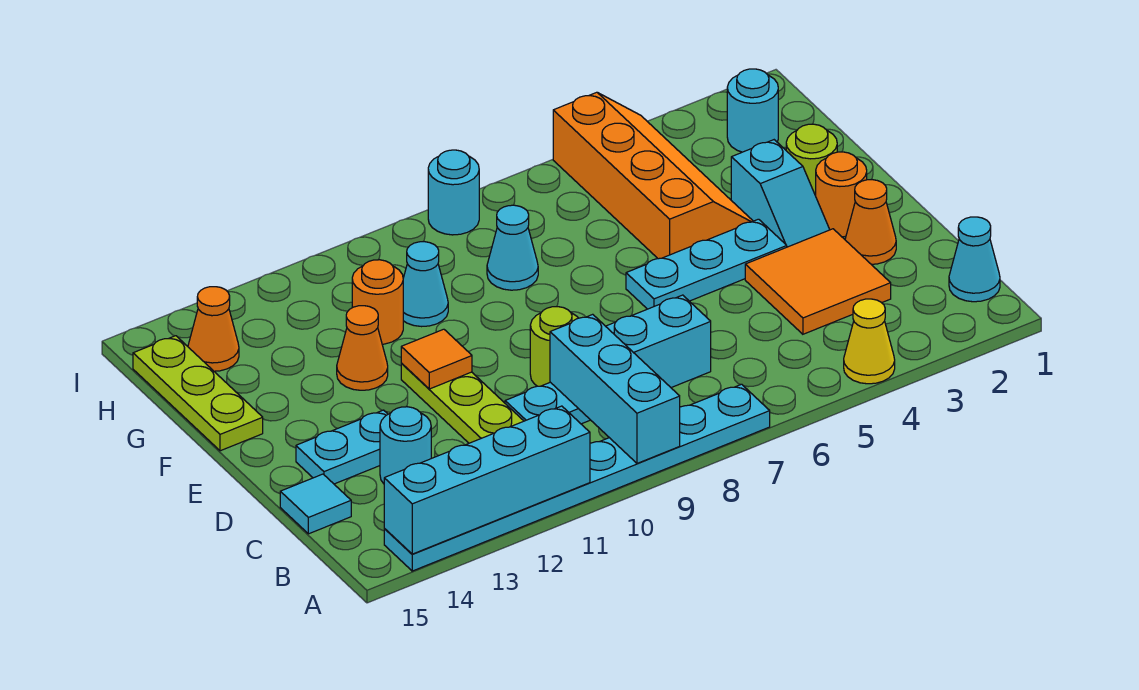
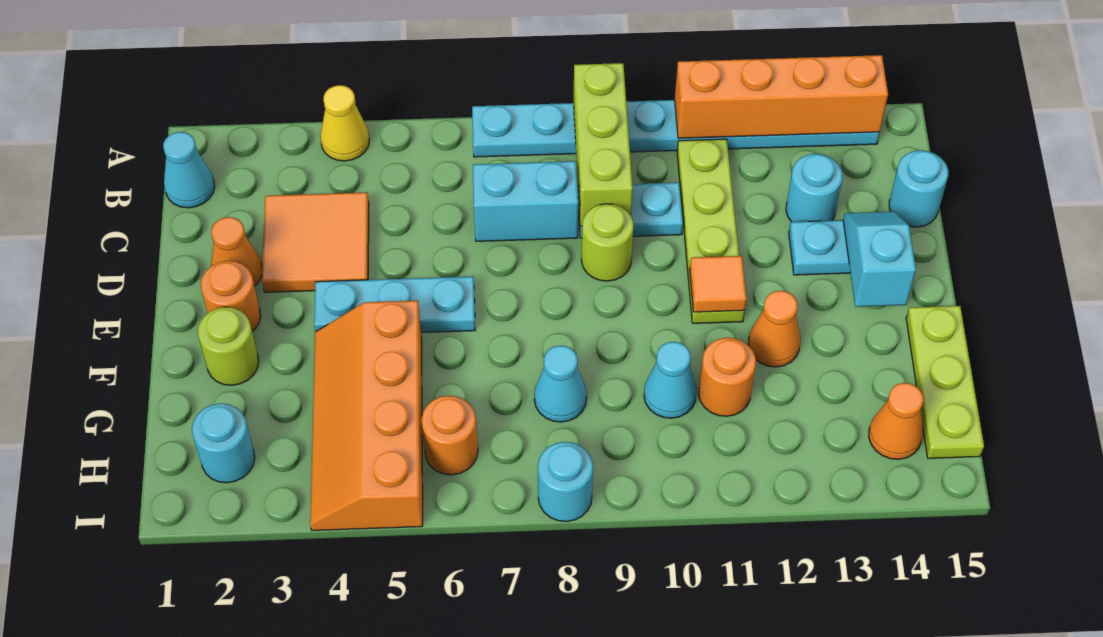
cyan 1x3 brick [550,314,680,463] -> lime 1x3 brick [573,63,633,226]
cyan 1x4 brick [384,406,590,554] -> orange 1x4 brick [675,55,888,138]
cyan 1x1 tile [280,474,351,534] -> cyan 1x1 round brick [889,150,948,227]
cyan 1x2 slope [731,140,830,247] -> cyan 1x2 slope moved to [843,212,916,307]
none -> orange 1x1 round brick [421,396,478,475]

